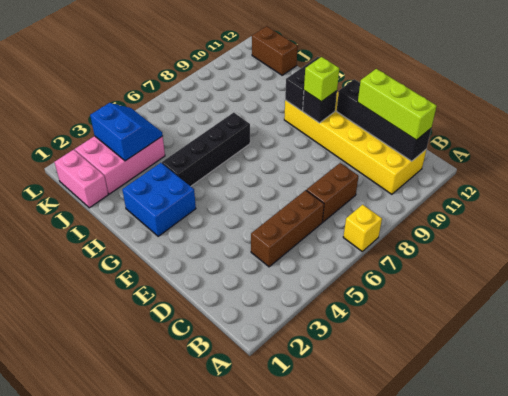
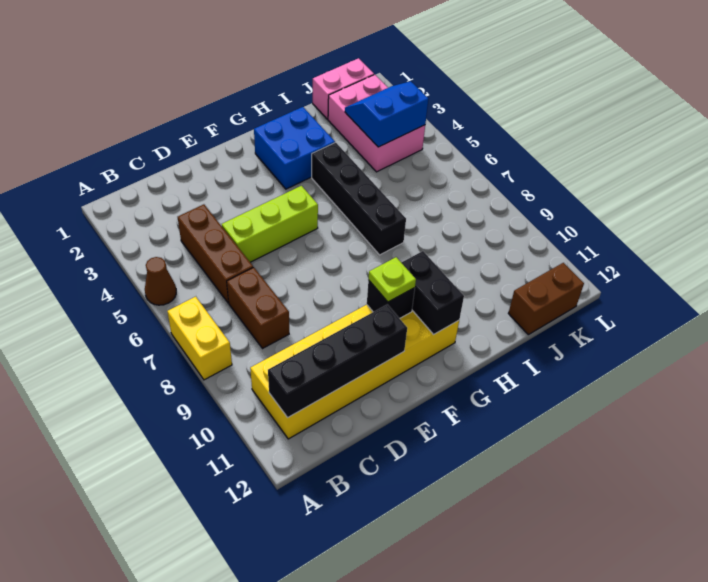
none -> brown 1x1 cone [145,257,176,305]
yellow 1x1 brick [343,205,382,251] -> yellow 1x2 brick [167,296,232,380]
lime 1x3 brick [358,69,437,140] -> lime 1x3 brick moved to [222,186,318,262]
lime 1x1 brick [304,57,339,102] -> lime 1x1 plate [368,257,416,302]
blue 2x2 slope [90,103,163,161] -> blue 2x2 slope turned to [345,81,428,147]

